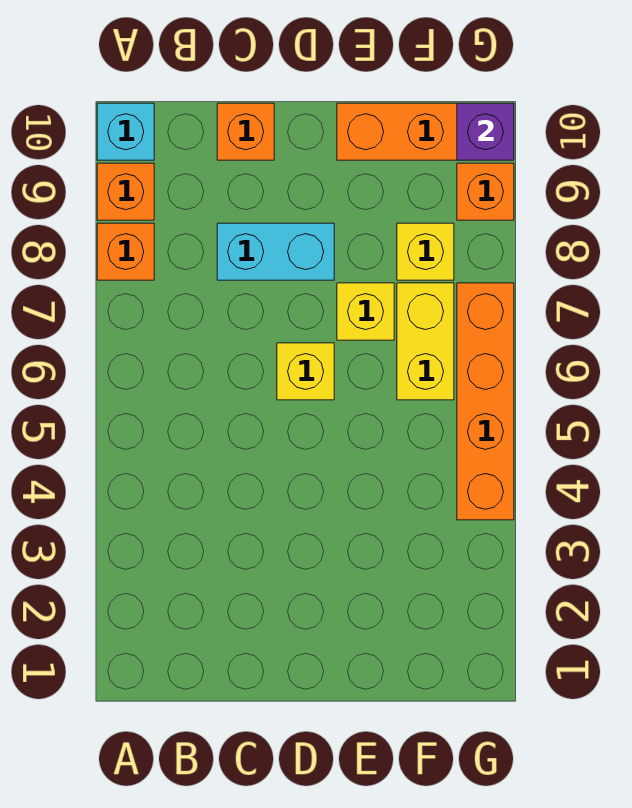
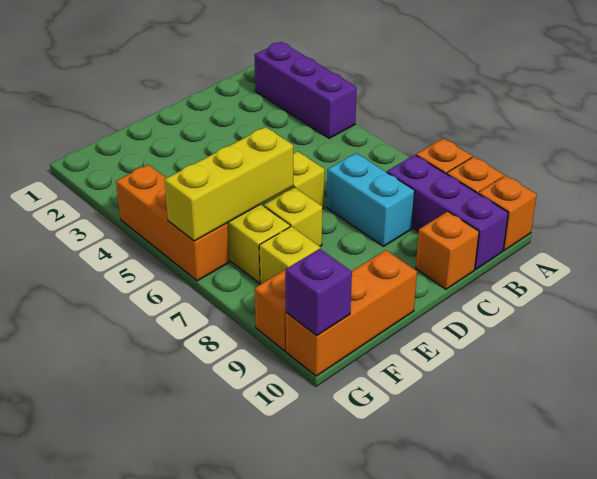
none -> purple 1x3 brick [254,42,357,138]
cyan 1x1 brick [97,103,154,160] -> orange 1x1 brick [478,176,537,250]
none -> purple 1x3 brick [387,155,508,269]
cyan 1x2 brick [217,223,334,280] -> cyan 1x2 brick turned to [327,153,415,246]
none -> yellow 1x3 brick [165,127,293,241]
orange 1x4 brick [457,283,514,520] -> orange 1x3 brick [116,165,229,281]

